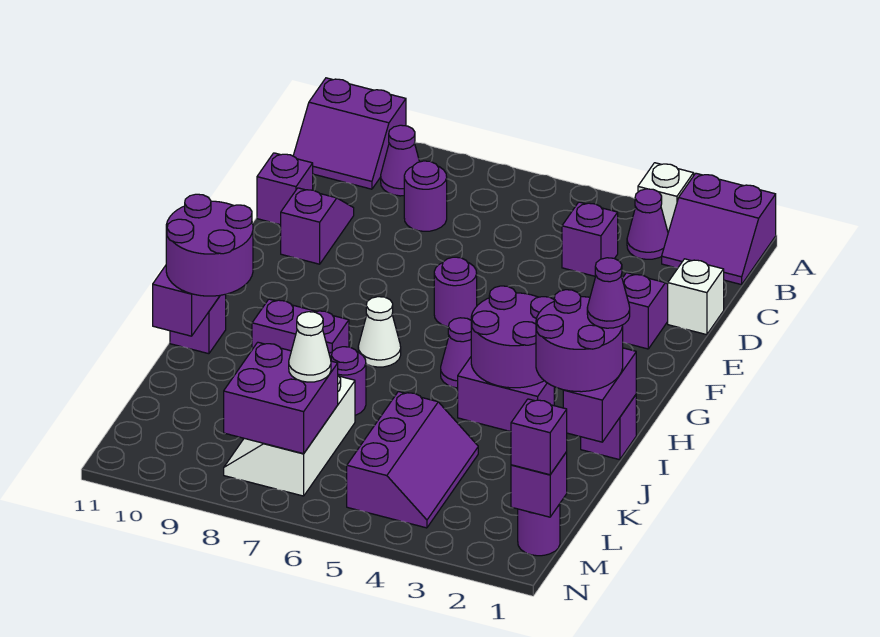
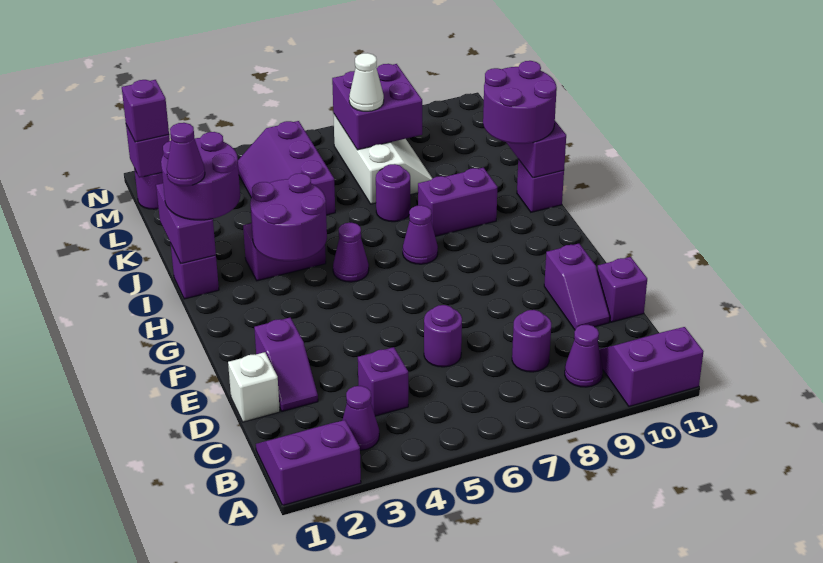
white 1x1 brick [638,163,694,232] -> none
purple 1x1 round brick [434,257,477,327] -> purple 1x1 round brick moved to [424,305,462,367]
white 1x1 cone [358,297,401,367] -> purple 1x1 cone [403,205,438,264]

